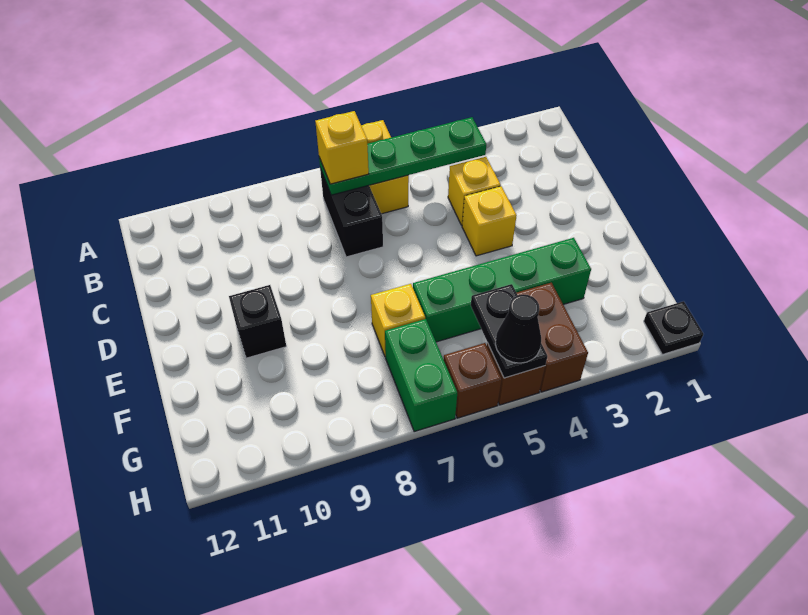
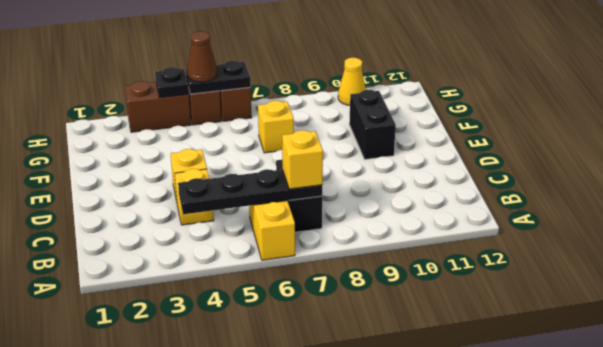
green 1x4 plate [319,117,486,195] -> black 1x4 plate [178,169,322,214]
black 1x1 brick [229,285,286,358] -> black 1x2 brick [349,90,396,159]
green 1x4 brick [413,238,591,342] -> none
brown 1x2 brick [517,283,588,392] -> brown 1x2 brick turned to [125,81,191,132]
black 1x2 plate [471,284,547,378] -> black 1x2 plate turned to [186,60,251,94]
green 1x2 brick [385,319,457,432] -> none
black 1x1 plate [644,301,703,354] -> black 1x1 plate moved to [155,67,189,98]
black 1x1 cone [495,294,541,363] -> brown 1x1 cone [187,31,217,82]
none -> yellow 1x1 cone [338,58,366,105]

